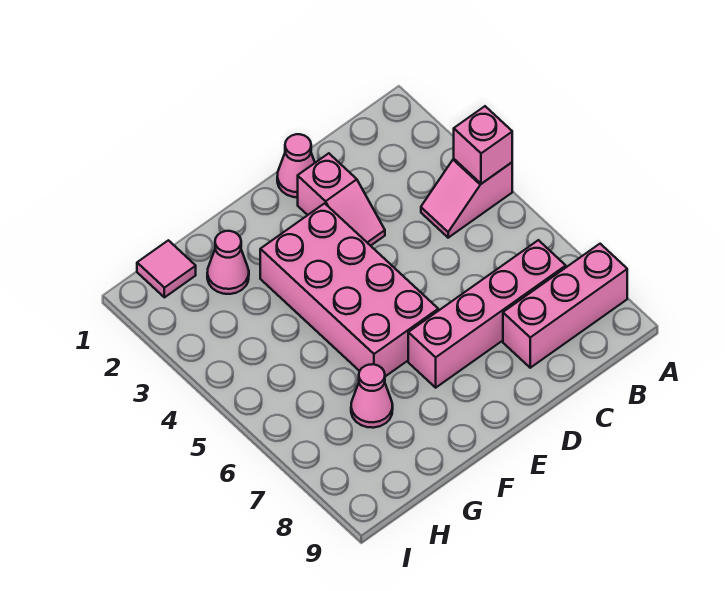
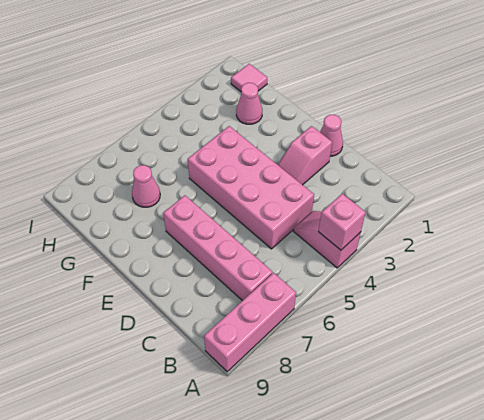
pink 1x3 brick [503,244,627,368] -> pink 1x3 brick turned to [204,273,296,372]
pink 2x4 brick [260,203,438,376] -> pink 2x4 brick turned to [188,126,314,249]

